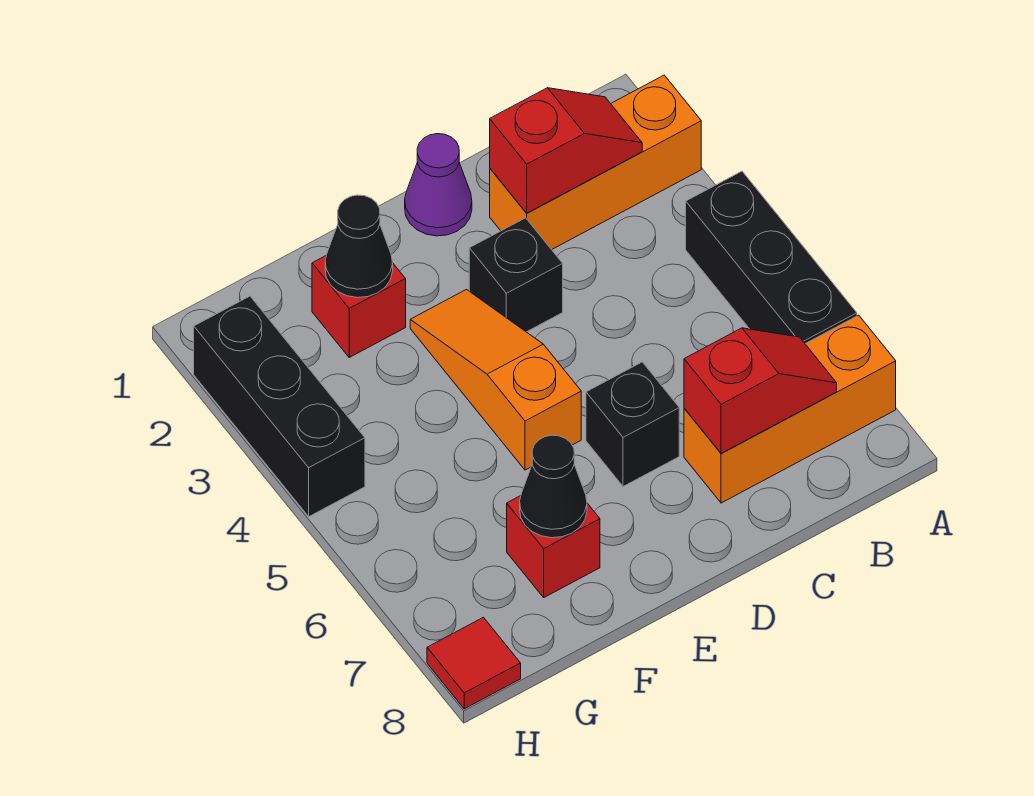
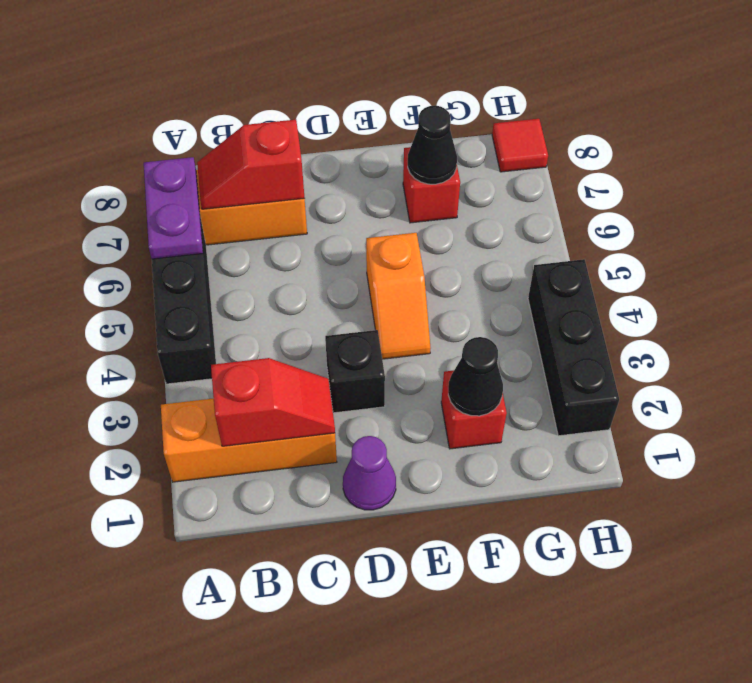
none -> purple 1x2 plate [144,157,203,259]
red 1x2 slope [490,88,642,213] -> red 1x2 slope turned to [211,358,335,446]
black 1x1 brick [586,362,679,486] -> none
orange 1x3 slope [410,290,581,470] -> orange 1x2 slope [366,233,431,359]

